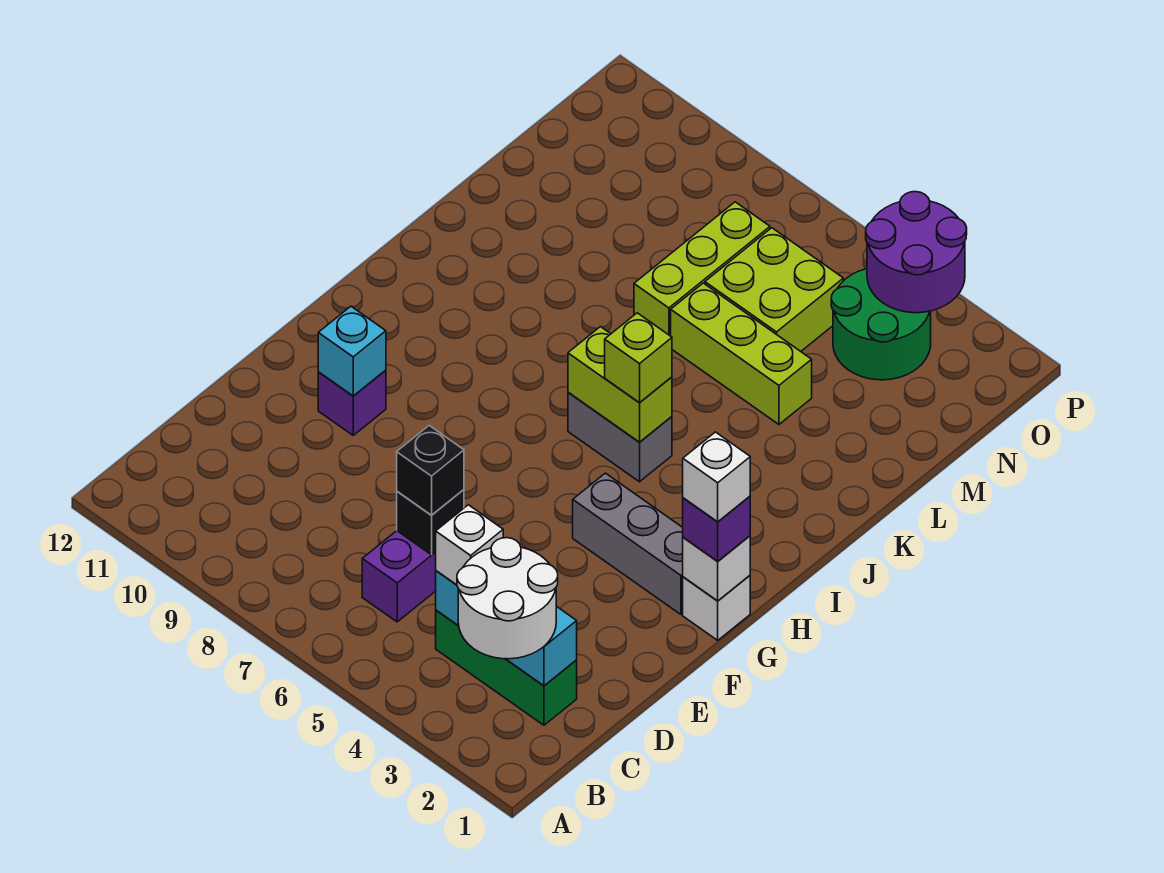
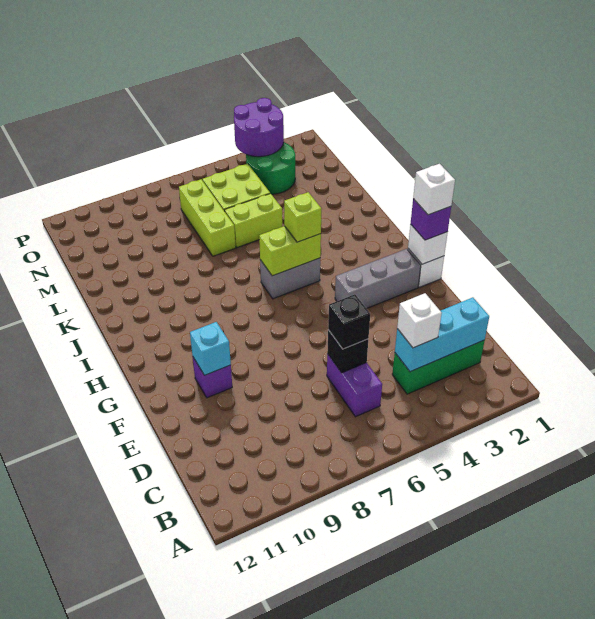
white 2x2 round brick [457,538,558,659] -> none
lime 1x3 brick [671,283,812,424] -> lime 1x2 brick [225,193,282,248]

